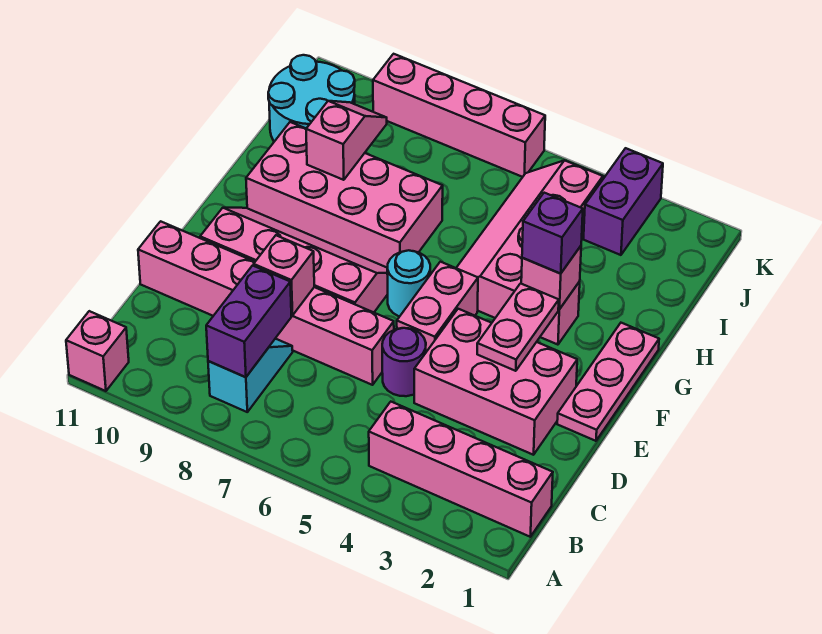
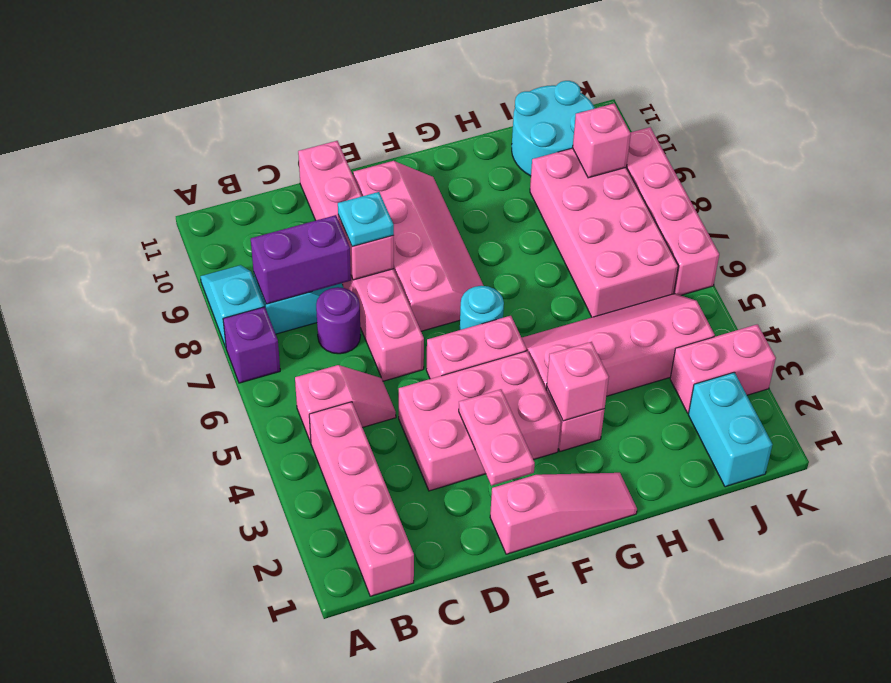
none -> cyan 1x2 slope [200,265,264,347]
pink 1x1 brick [66,311,129,391] -> pink 1x1 brick moved to [573,103,631,178]
pink 2x3 brick [414,309,577,455] -> pink 2x3 brick turned to [399,351,561,491]
purple 1x1 round brick [382,328,426,396] -> purple 1x1 round brick moved to [316,287,361,354]
none -> cyan 1x1 plate [338,192,394,247]
pink 1x3 plate [557,323,659,441] -> pink 1x3 slope [490,473,637,554]
pink 1x2 plate [477,283,559,371] -> pink 1x2 plate turned to [459,389,535,486]
purple 1x1 brick [522,193,583,274] -> purple 1x1 brick moved to [223,307,280,383]
pink 2x4 brick [246,122,443,268] -> pink 2x4 brick moved to [530,148,678,317]
pink 1x2 slope [306,101,387,180] -> pink 1x2 slope moved to [295,365,396,442]
none -> cyan 1x2 brick [688,372,773,487]
purple 1x2 brick [584,148,663,255] -> pink 1x2 brick [670,324,776,413]

